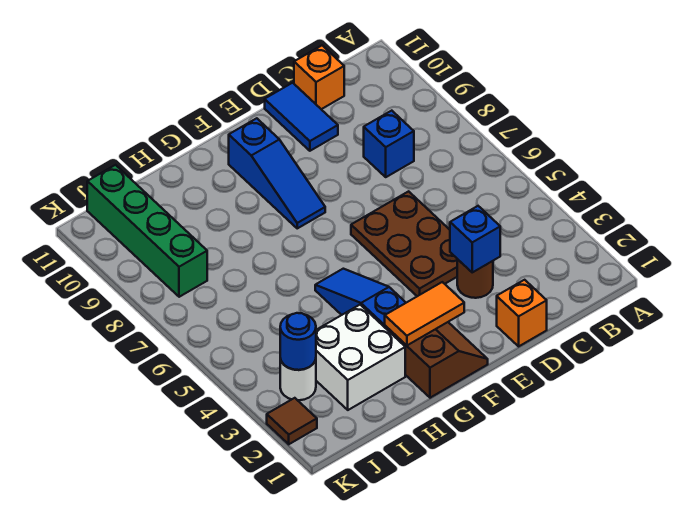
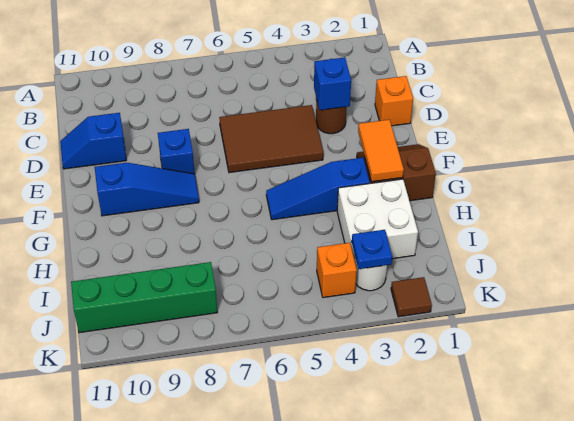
blue 1x1 brick [364,111,414,177] -> blue 1x1 brick moved to [158,129,195,174]
orange 1x1 brick [294,46,344,109] -> orange 1x1 brick moved to [317,243,357,298]
brown 2x3 plate [351,191,457,296] -> brown 2x3 tile [219,105,323,173]
blue 1x2 tile [265,83,338,151] -> blue 1x2 slope [60,113,126,169]
blue 1x1 round brick [280,313,316,370] -> blue 1x1 plate [352,230,392,269]

